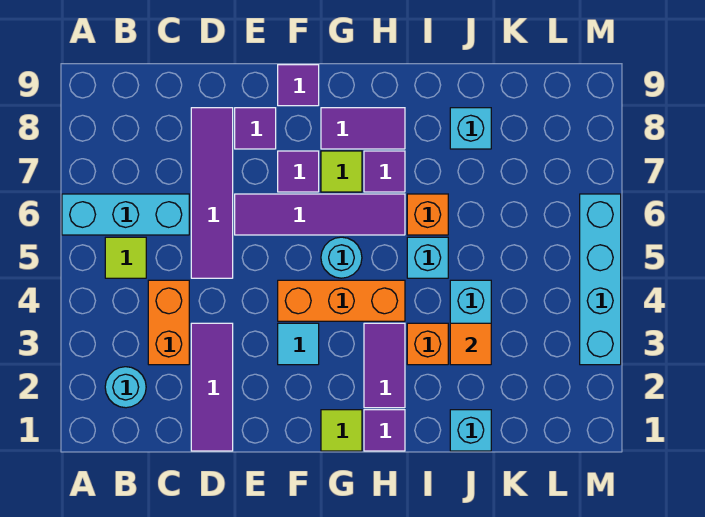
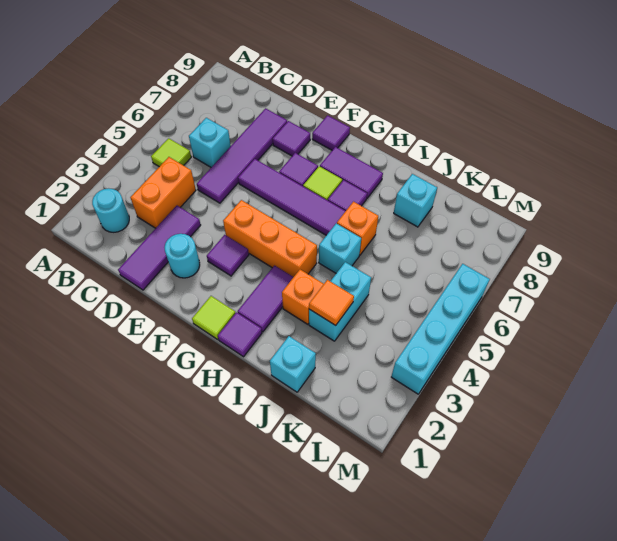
cyan 1x3 brick [62,194,189,235] -> cyan 1x1 brick [189,118,231,167]
cyan 1x1 tile [278,323,319,365] -> purple 1x1 tile [207,235,249,276]
cyan 1x1 round brick [321,237,362,278] -> cyan 1x1 round brick moved to [164,234,200,278]

